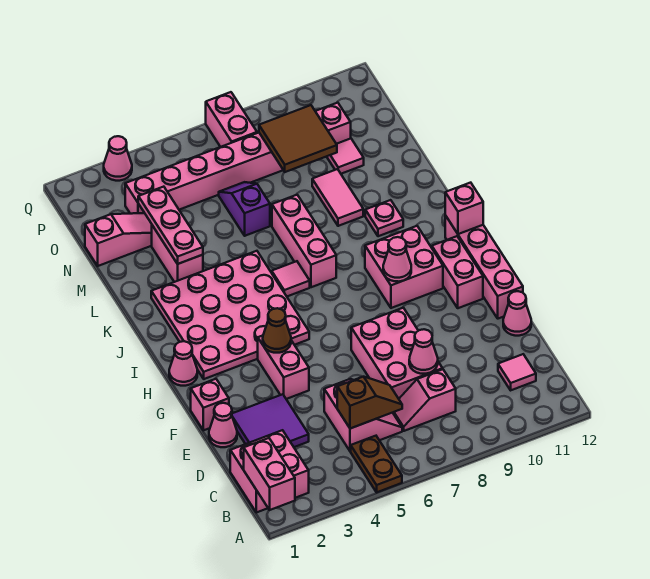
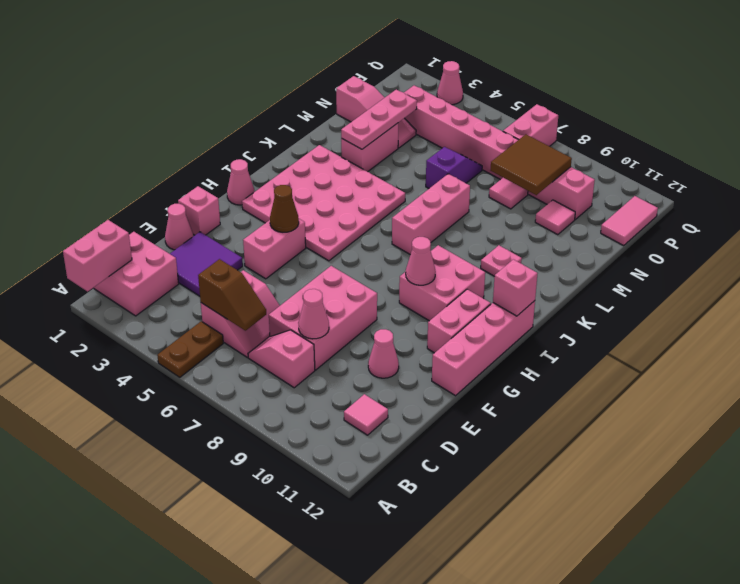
pink 1x1 cone [503,291,531,336] -> pink 1x1 cone moved to [368,329,399,378]
pink 1x1 tile [272,261,310,296] -> pink 1x1 tile moved to [489,178,528,209]
pink 1x2 tile [312,169,363,226] -> pink 1x2 tile moved to [601,196,658,245]

